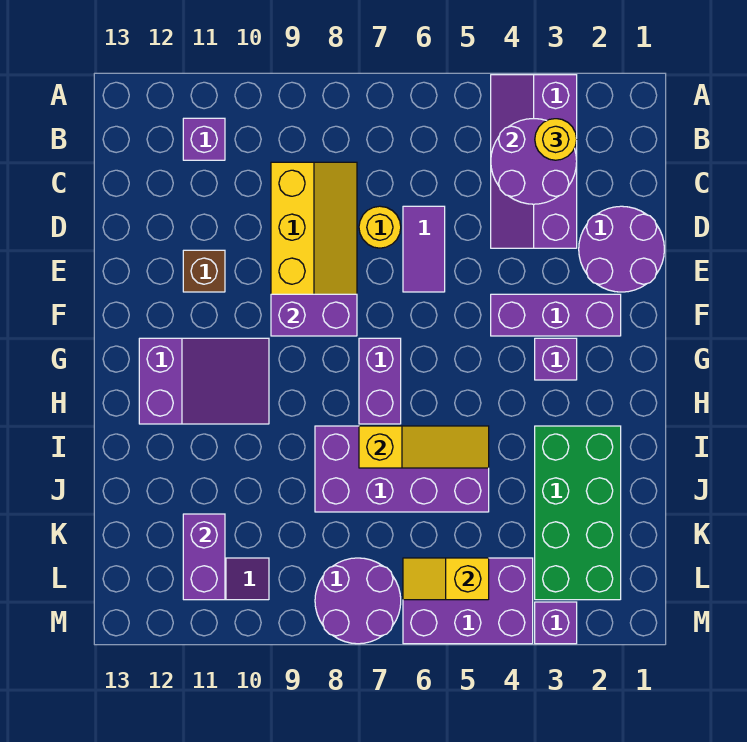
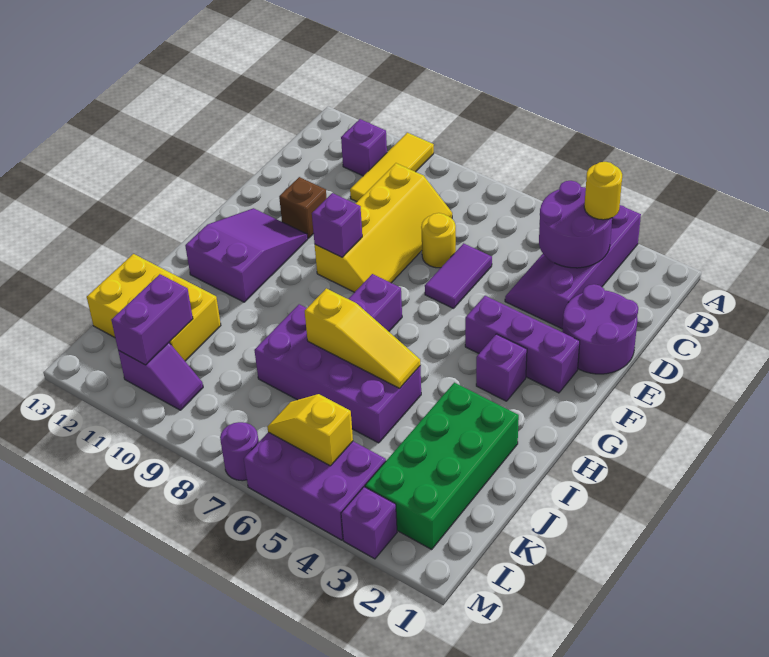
none -> yellow 1x3 tile [350,133,434,202]
purple 1x2 brick [271,294,357,336] -> purple 1x1 brick [312,193,362,257]
purple 2x3 slope [139,338,269,424] -> purple 2x3 slope turned to [185,208,308,302]
none -> yellow 2x3 brick [87,254,221,361]
purple 2x2 round brick [315,558,401,644] -> purple 1x1 round brick [220,422,259,481]

